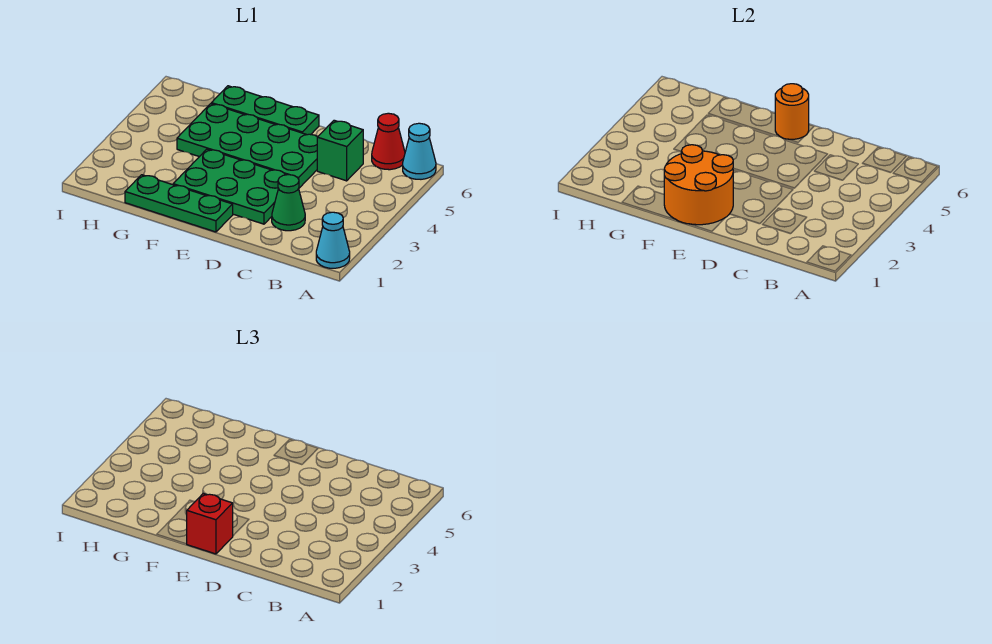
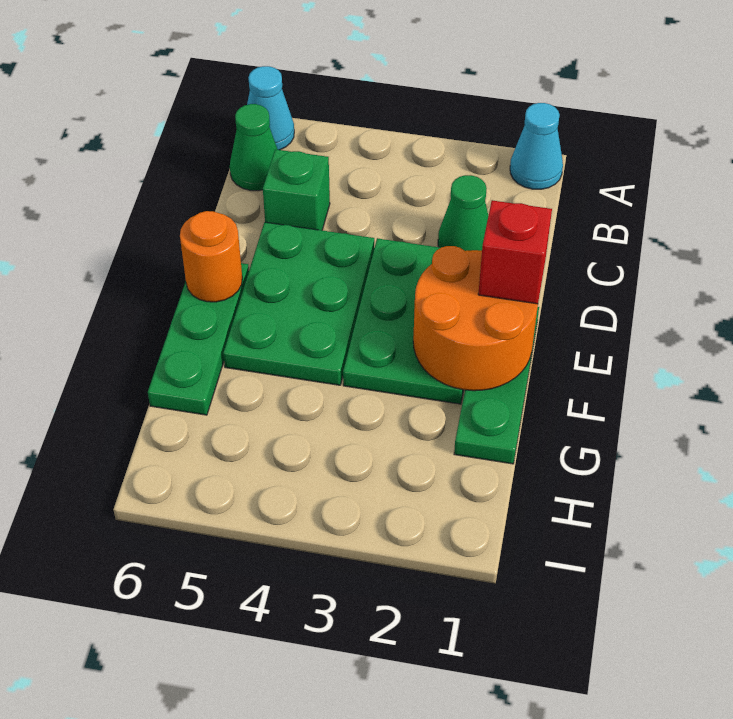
red 1x1 cone [372,113,405,170] -> green 1x1 cone [230,104,278,191]
green 2x4 plate [177,104,317,188] -> green 2x3 plate [223,222,374,385]

